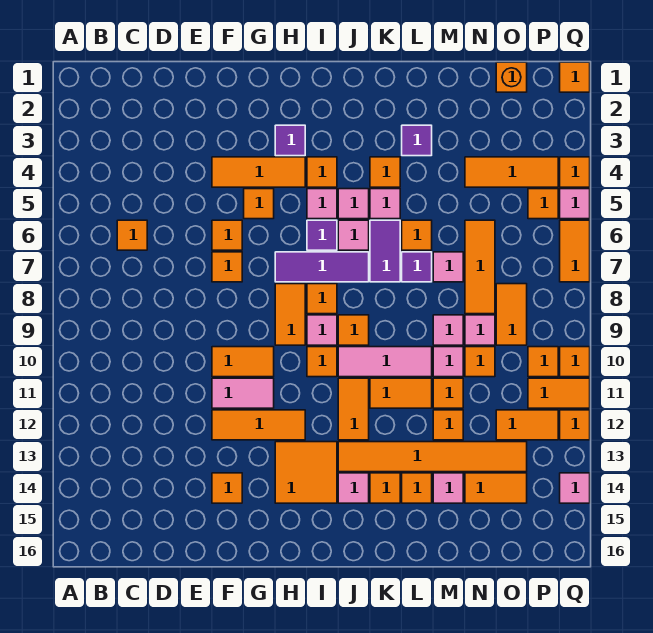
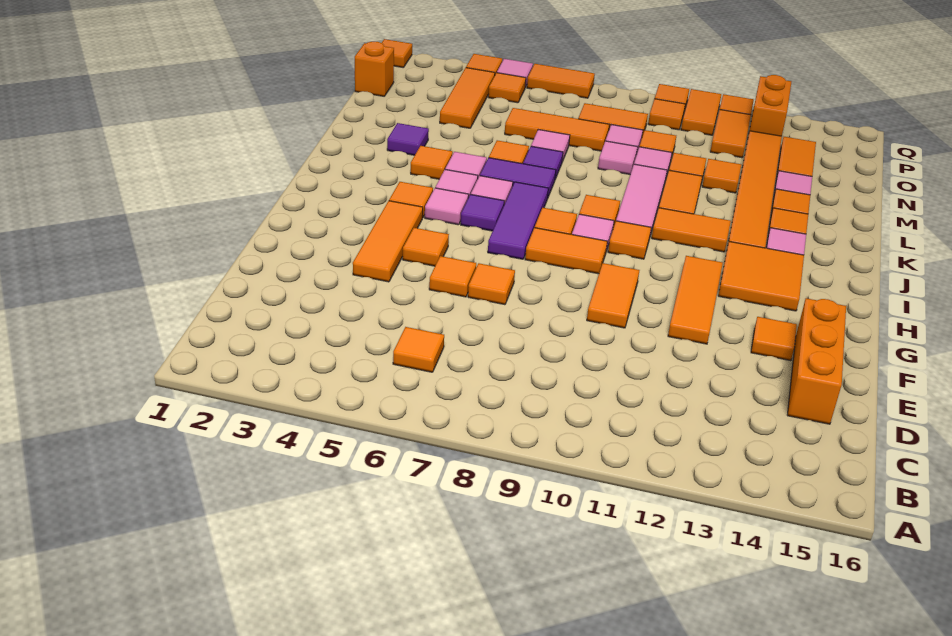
none -> orange 1x3 brick [787,298,846,424]
pink 1x2 tile [212,378,274,408] -> none
purple 1x1 tile [275,125,305,156] -> none
none -> orange 1x2 brick [750,75,791,136]
pink 1x1 tile [560,473,590,503] -> none

